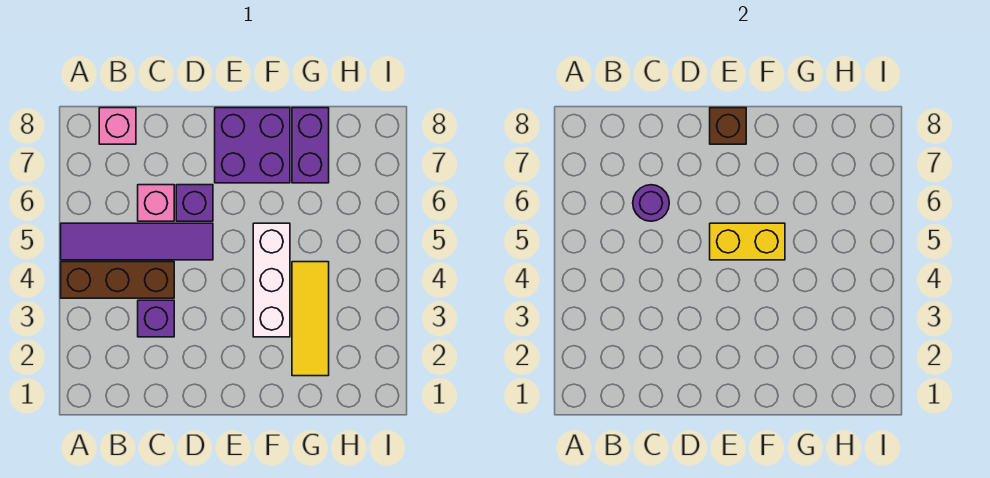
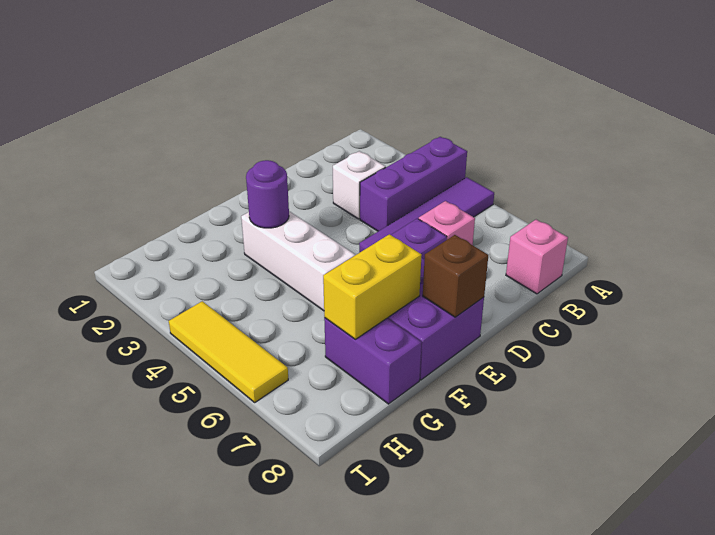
brown 1x3 brick [61,262,174,298] -> purple 1x3 brick [360,137,467,231]
purple 1x1 brick [138,300,174,337] -> white 1x1 brick [333,151,386,219]
purple 1x1 round brick [633,185,669,221] -> purple 1x1 round brick moved to [246,160,289,228]
yellow 1x2 brick [710,223,785,260] -> yellow 1x2 brick moved to [323,234,422,339]
yellow 1x3 tile [292,262,329,376] -> yellow 1x3 tile moved to [169,301,288,402]

